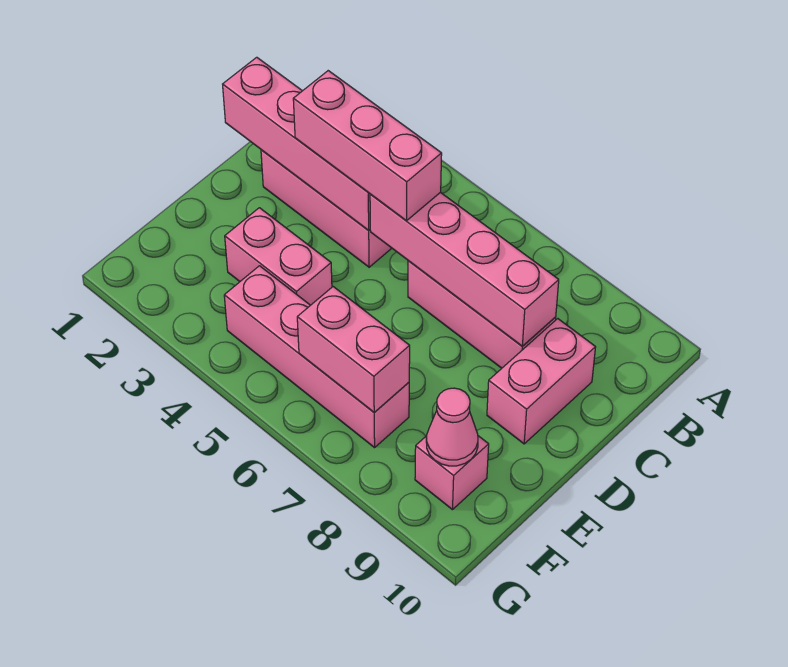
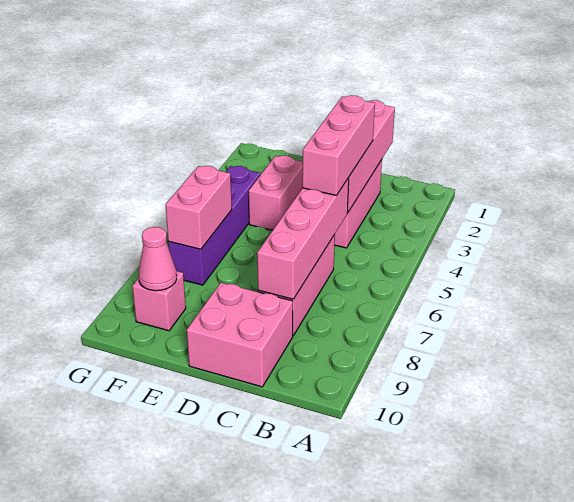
pink 1x2 brick [487,319,596,444] -> pink 2x2 brick [187,283,293,387]
pink 1x4 brick [224,266,409,448] -> purple 1x4 brick [168,166,260,285]

